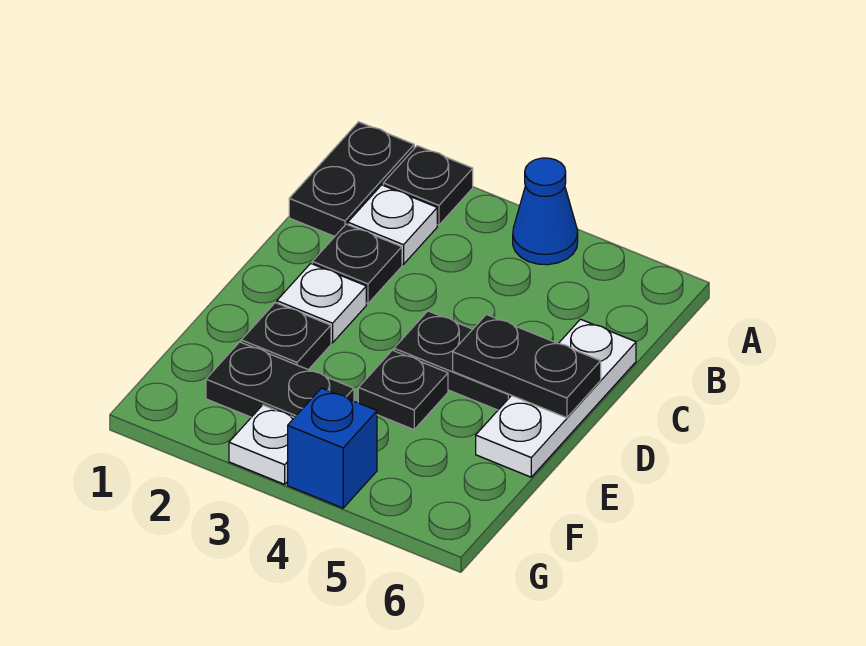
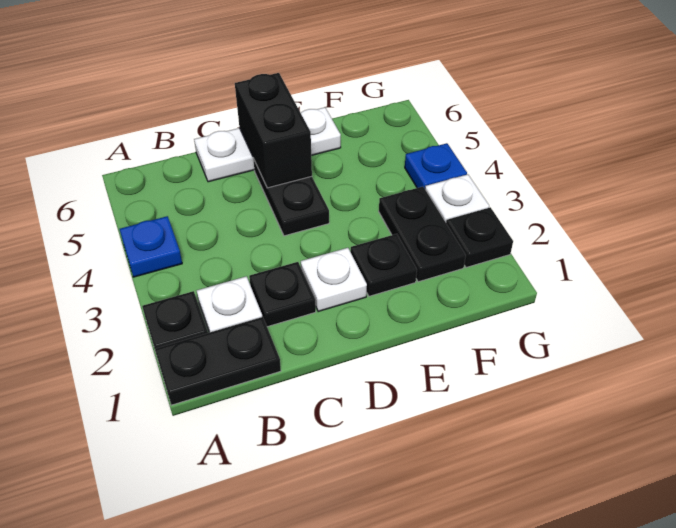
blue 1x1 cone [513,158,578,265] -> blue 1x1 plate [120,216,182,277]
black 1x2 plate [453,314,601,418] -> black 1x2 brick [235,73,312,188]
black 1x1 plate [358,350,448,430] -> black 1x1 plate moved to [446,207,513,267]
blue 1x1 brick [288,388,377,508] -> blue 1x1 plate [405,143,467,188]

